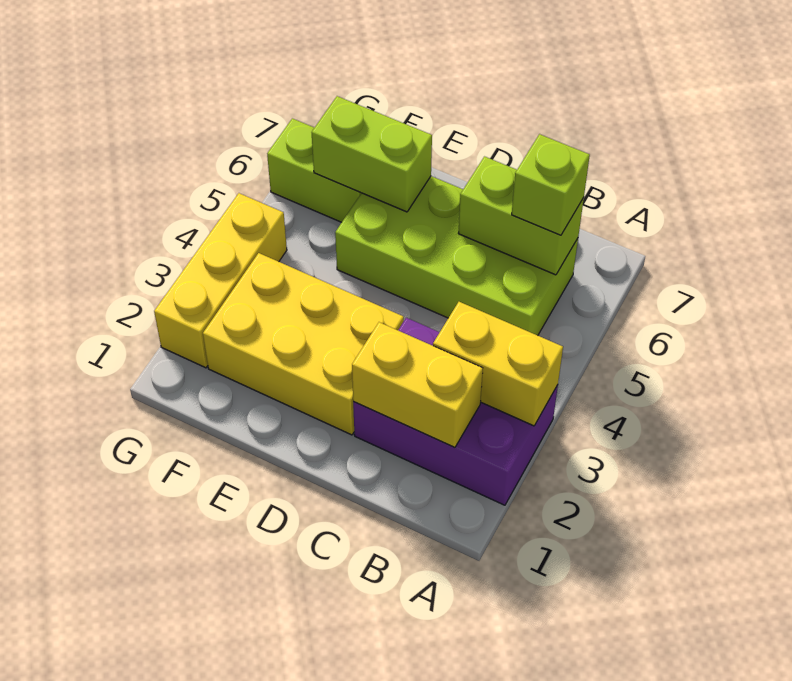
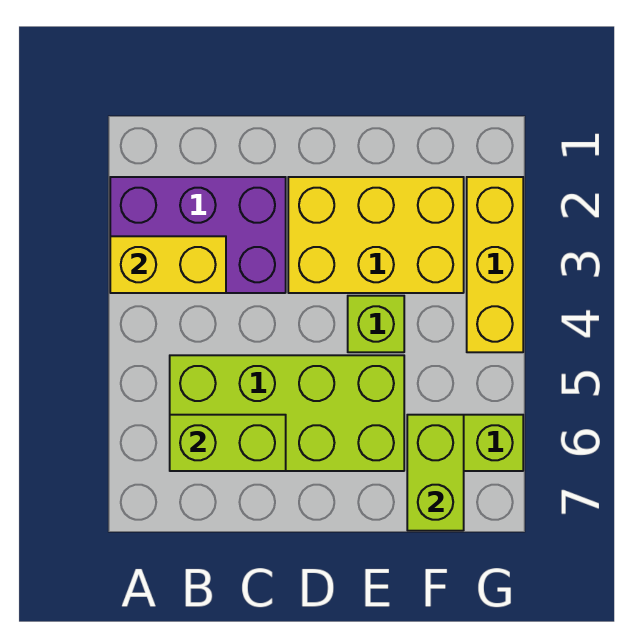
yellow 1x2 brick [352,322,483,448] -> none
lime 1x1 brick [512,134,590,235] -> lime 1x1 brick moved to [348,296,404,352]
lime 1x2 brick [312,96,432,212] -> lime 1x2 brick turned to [407,415,464,531]

